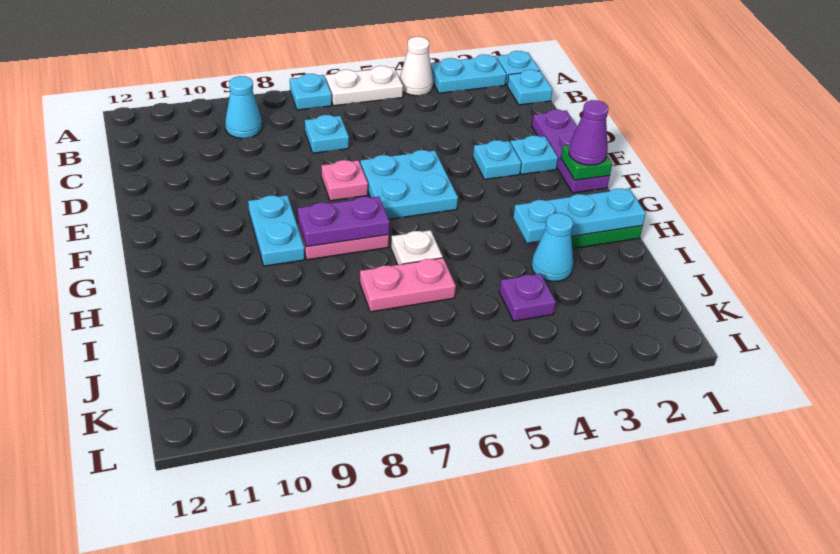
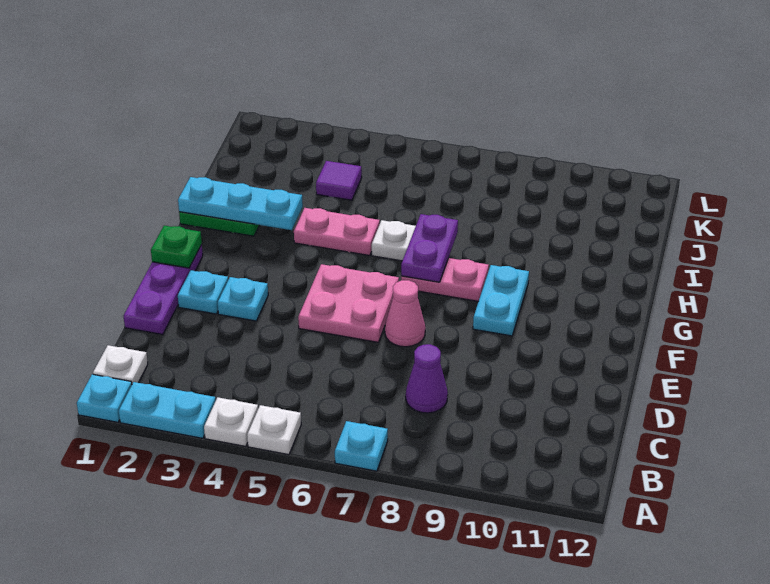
white 1x1 cone [400,37,433,96] -> white 1x1 plate [204,397,258,447]
white 1x2 plate [326,66,403,106] -> white 1x1 plate [247,405,301,455]
cyan 1x1 plate [507,70,553,105] -> white 1x1 plate [93,345,148,384]
cyan 1x1 cone [225,76,262,138] -> none
cyan 1x1 plate [305,115,349,153] -> none
cyan 2x2 plate [360,150,458,219] -> pink 2x2 plate [298,264,399,342]
pink 1x1 plate [321,160,368,201] -> pink 1x1 cone [385,280,425,347]
purple 1x1 cone [569,100,608,165] -> purple 1x1 cone moved to [406,344,448,413]
purple 1x2 plate [298,197,390,247] -> purple 1x2 plate turned to [401,214,458,282]
cyan 1x1 cone [531,213,573,281] -> none
pink 1x2 plate [360,258,456,312] -> pink 1x2 plate moved to [294,208,380,256]
purple 1x1 plate [499,274,556,321] -> purple 1x1 tile [316,161,362,200]

